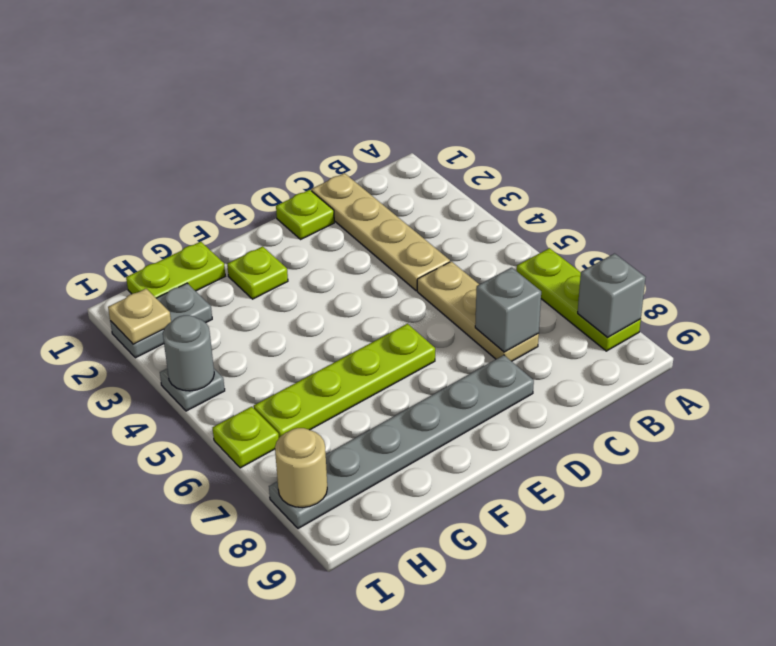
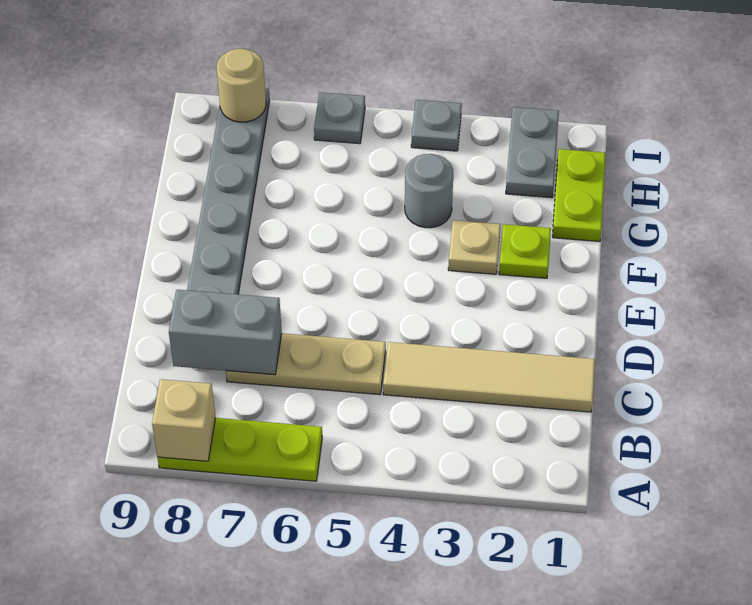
grey 1x1 brick [578,254,646,337] -> tan 1x1 brick [152,379,216,461]
tan 1x4 plate [311,173,450,291] -> tan 1x4 tile [383,342,595,412]
grey 1x1 brick [475,268,541,352] -> grey 1x2 brick [169,290,282,375]
lime 1x1 plate [276,190,334,239] -> none
lime 1x4 plate [254,324,435,438] -> none
tan 1x1 plate [108,289,171,344] -> tan 1x1 plate moved to [448,220,501,274]
grey 1x1 round brick [163,315,214,391] -> grey 1x1 round brick moved to [405,154,453,228]
lime 1x1 plate [213,407,279,468] -> grey 1x1 plate [314,92,365,144]

